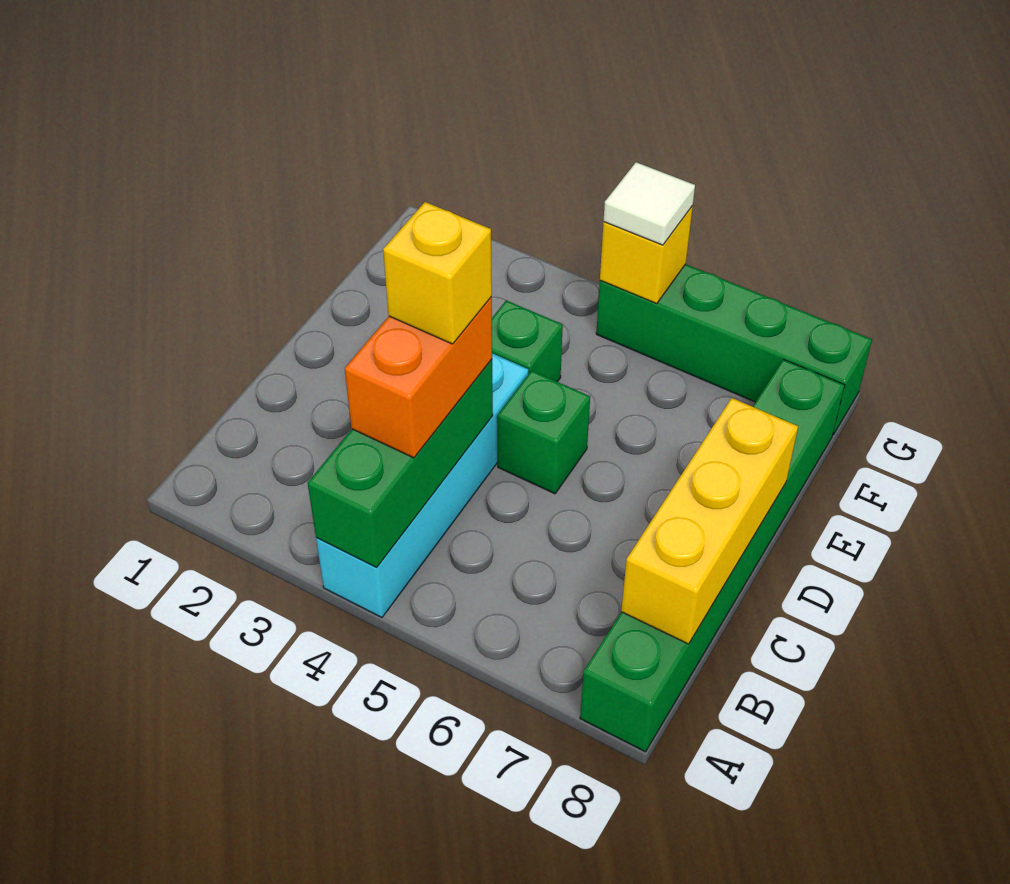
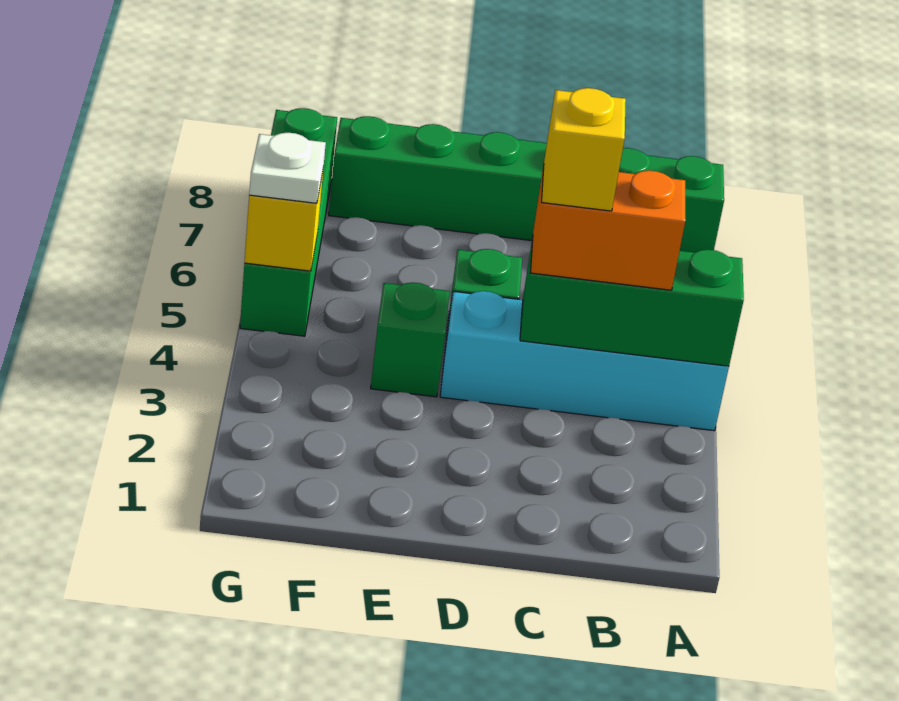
yellow 1x3 brick [621,398,798,644] -> none
white 1x1 tile [603,162,695,245] -> white 1x1 plate [249,133,326,203]

